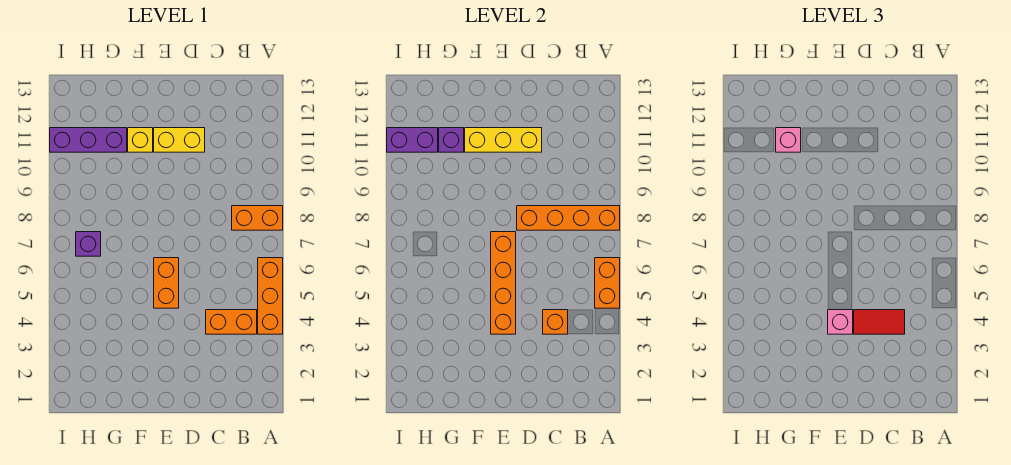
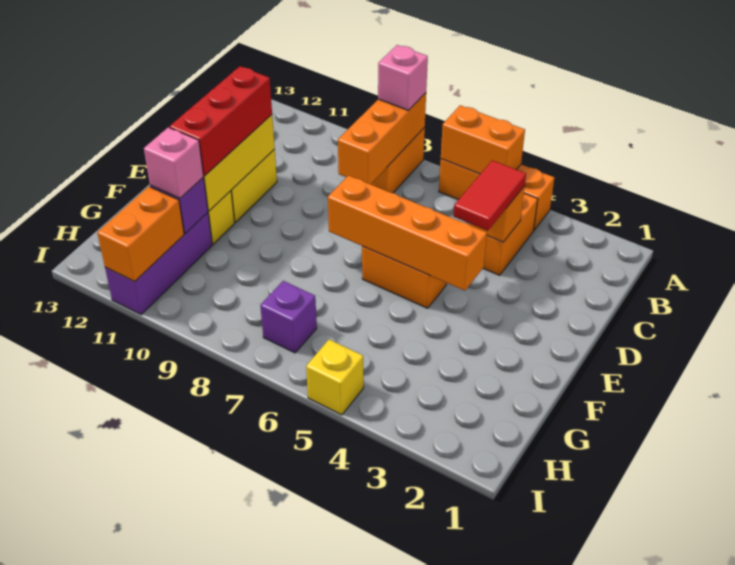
orange 1x4 brick [517,206,620,230] -> orange 1x3 brick [338,93,426,184]
none -> red 1x3 brick [170,66,272,176]
pink 1x1 brick [828,310,853,334] -> pink 1x1 brick moved to [378,45,428,111]
purple 1x2 brick [387,128,438,152] -> orange 1x2 brick [97,187,184,281]
none -> yellow 1x1 brick [306,340,364,415]

